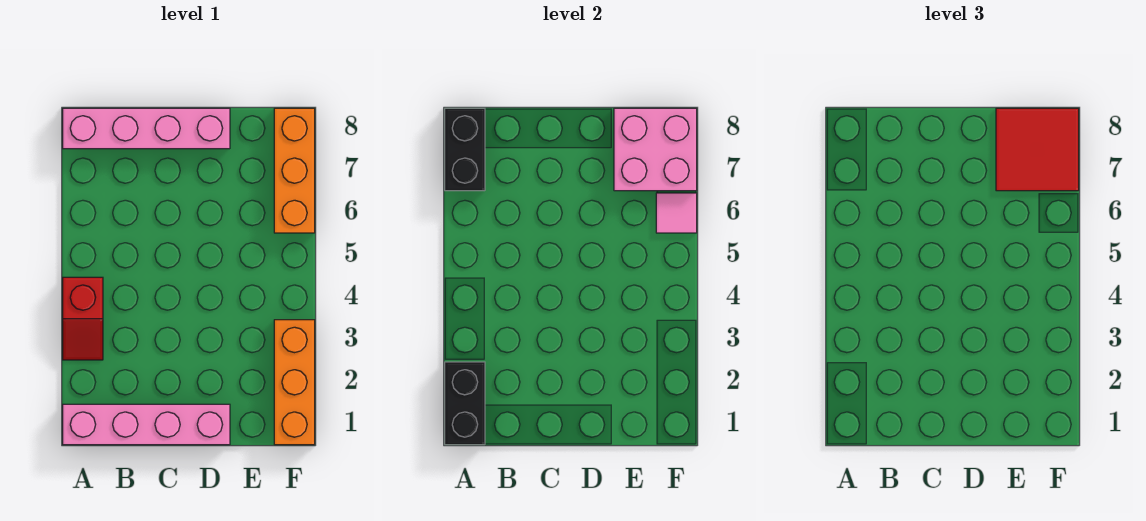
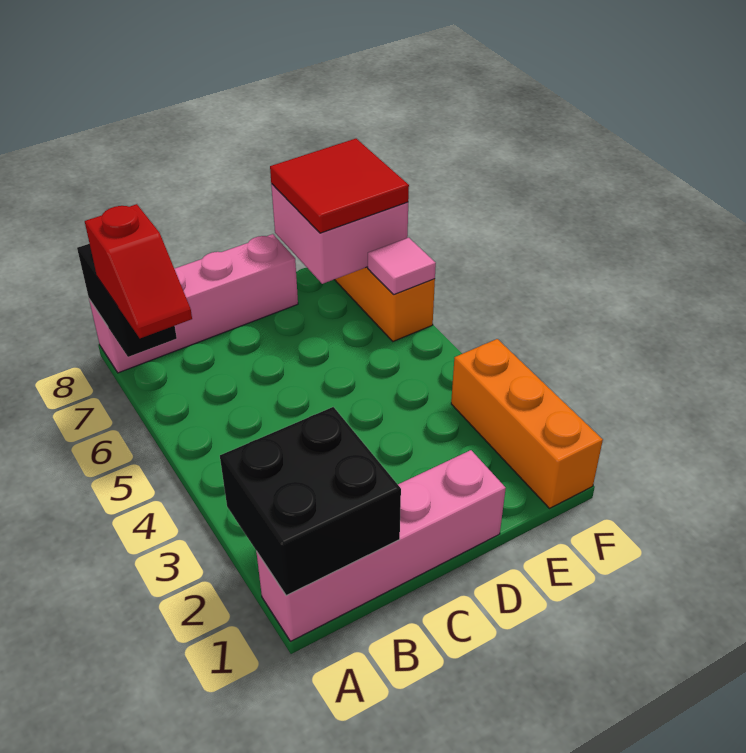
black 1x2 brick [445,362,485,445] -> black 2x2 brick [220,407,401,596]
red 1x2 slope [63,277,103,360] -> red 1x2 slope moved to [85,204,192,338]

